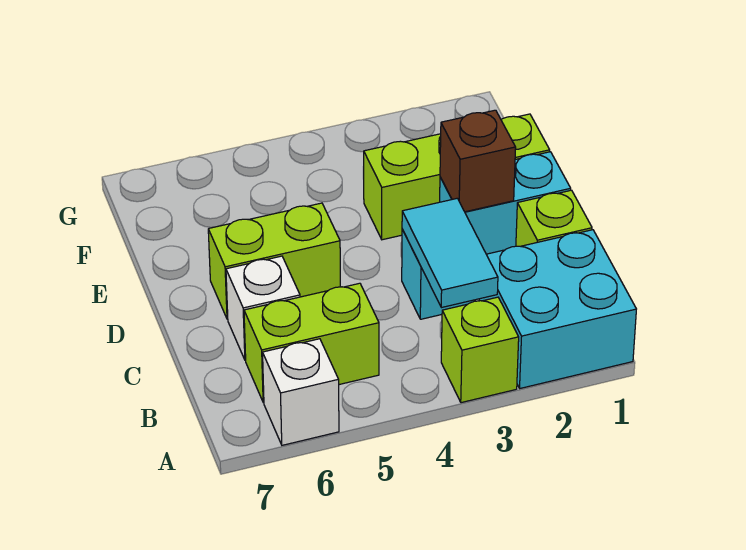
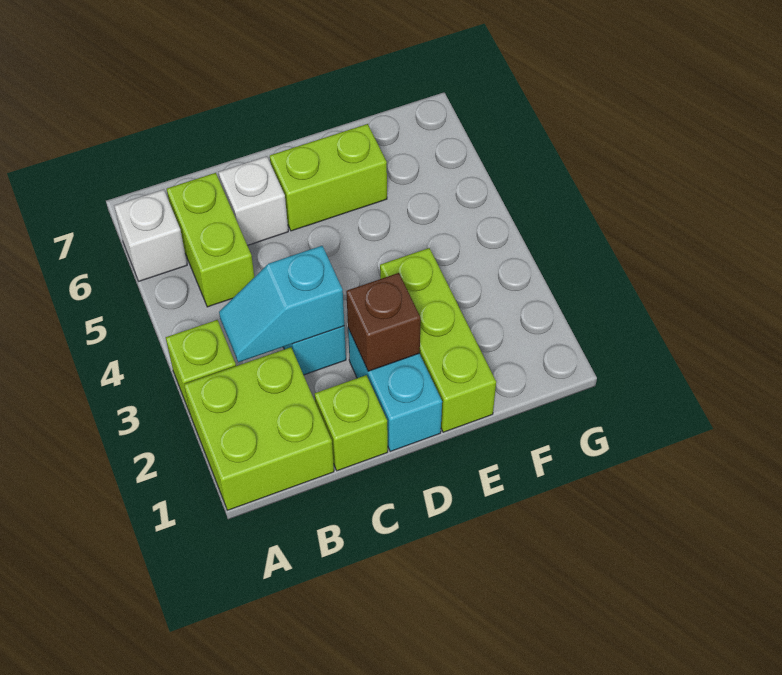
cyan 2x2 brick [479,230,636,388] -> lime 2x2 brick [184,347,334,510]
cyan 1x2 tile [402,198,498,308] -> cyan 1x2 slope [219,246,344,362]
lime 1x2 brick [208,203,340,319] -> lime 1x2 brick turned to [270,124,387,231]

